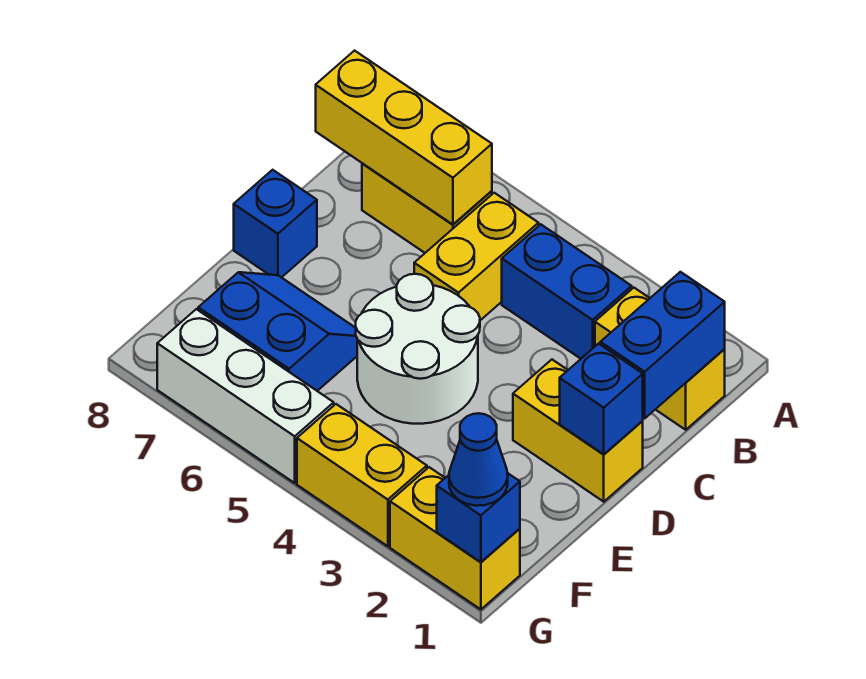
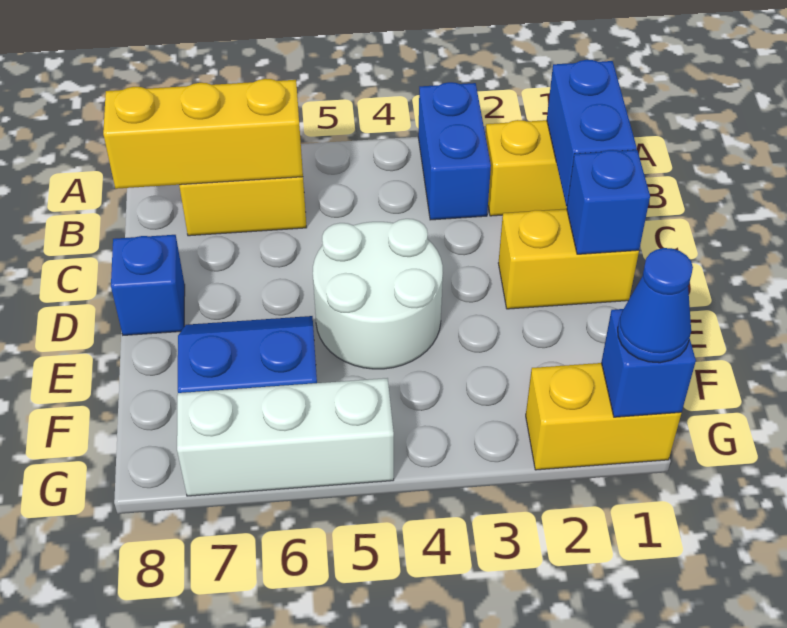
blue 1x2 brick [502,224,632,359] -> blue 1x2 brick turned to [418,82,491,220]
yellow 1x2 brick [414,193,539,320] -> none
yellow 1x2 brick [297,404,427,546] -> none

